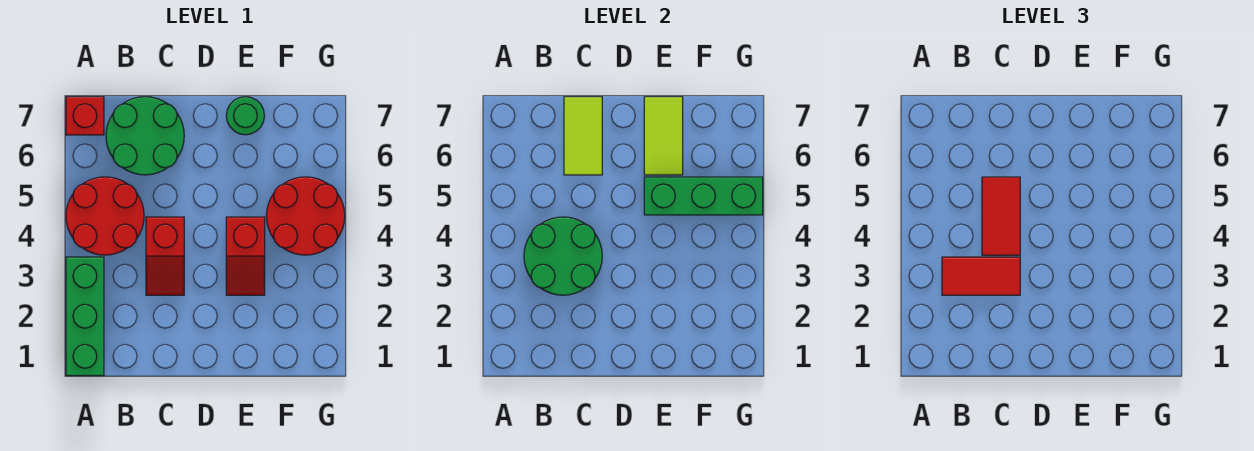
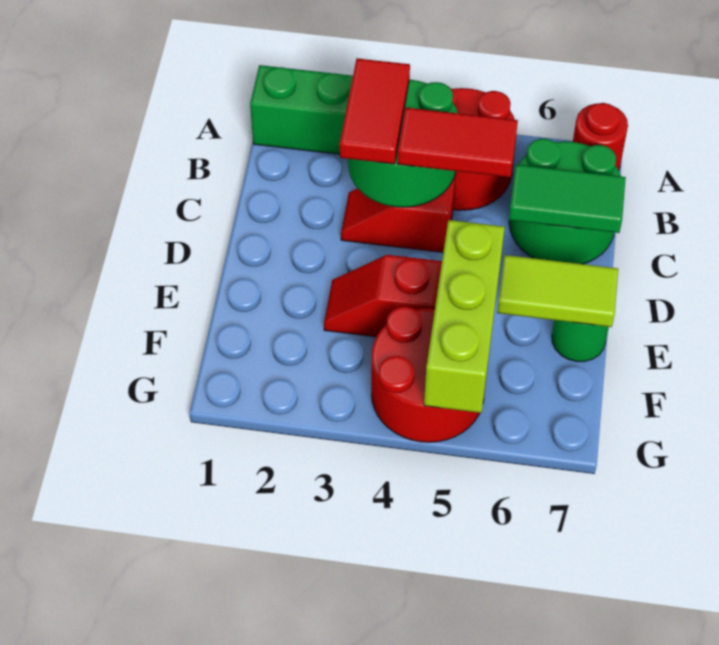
red 1x1 brick [66,97,104,135] -> red 1x1 round brick [573,103,628,170]
lime 1x2 tile [564,97,602,175] -> green 1x2 tile [509,165,626,233]
green 1x3 brick [644,177,763,215] -> lime 1x3 brick [424,220,505,413]

